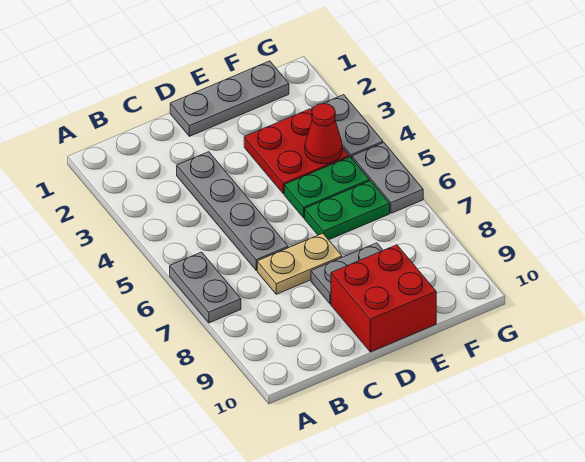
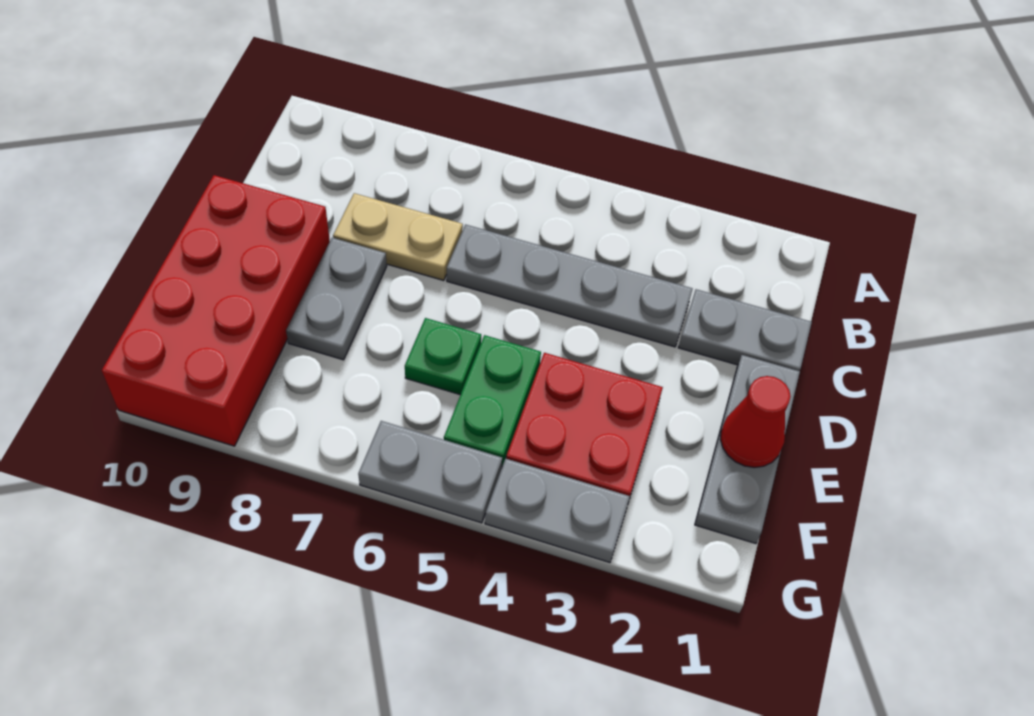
grey 1x2 plate [170,252,241,323] -> grey 1x2 plate moved to [678,289,812,371]
tan 1x2 plate [257,233,342,294] -> tan 1x2 plate turned to [333,193,463,281]
red 2x2 brick [331,245,436,352] -> red 2x4 brick [102,175,330,446]
green 1x2 plate [305,181,390,240] -> green 1x1 plate [405,318,481,395]
red 1x1 cone [305,104,342,164] -> red 1x1 cone moved to [720,376,791,468]

